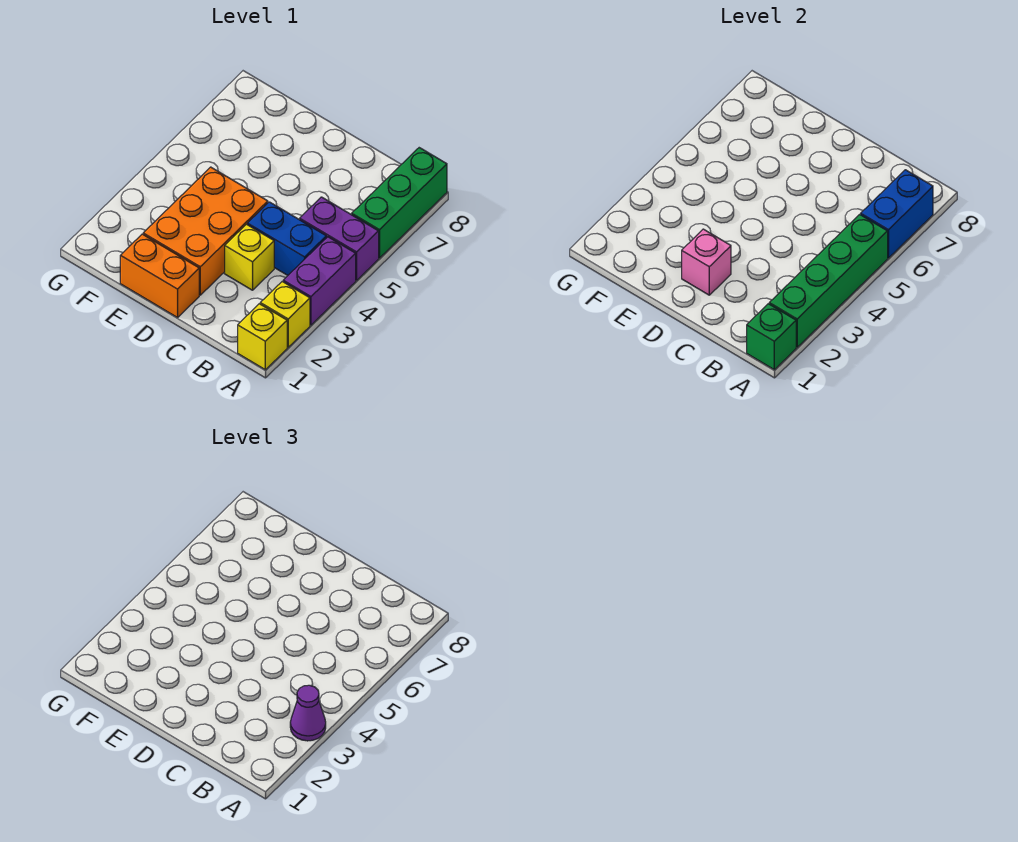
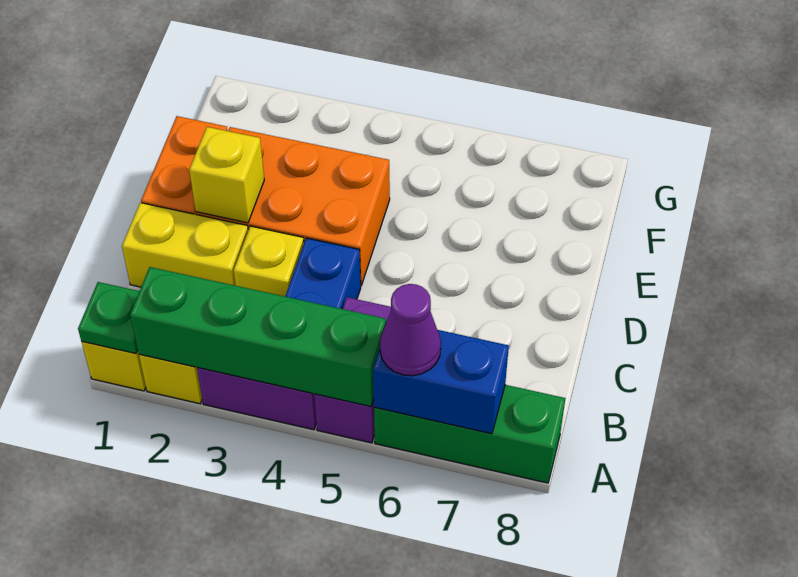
green 1x1 brick [747,304,796,370] -> green 1x1 plate [78,282,139,353]
purple 1x1 cone [290,685,326,741] -> purple 1x1 cone moved to [380,284,441,376]
none -> yellow 1x2 brick [122,203,248,287]
pink 1x1 brick [682,229,731,295] -> yellow 1x1 brick [189,127,264,223]

